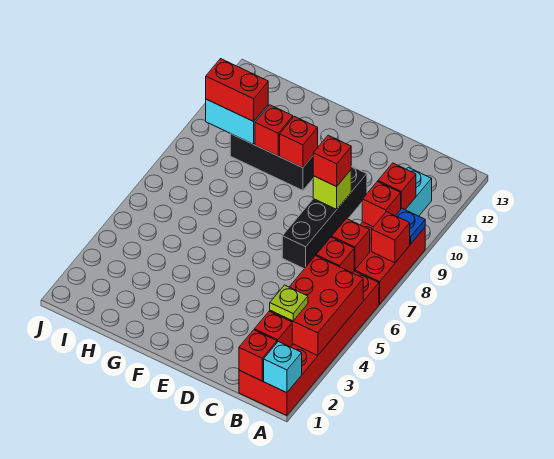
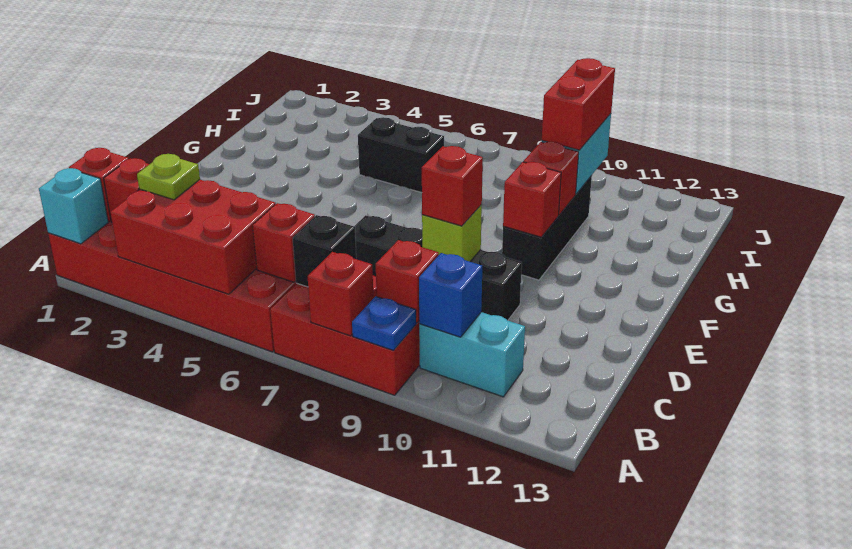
red 1x1 brick [332,219,370,270] -> black 1x1 brick [293,215,356,287]
red 1x1 brick [378,163,416,210] -> blue 1x1 brick [419,253,482,337]
none -> black 1x2 brick [358,117,444,193]

